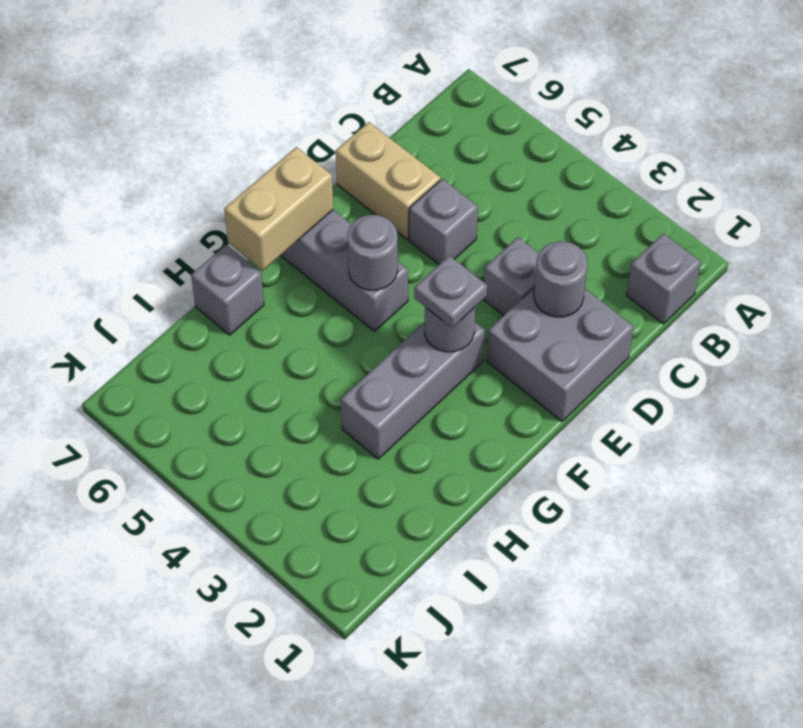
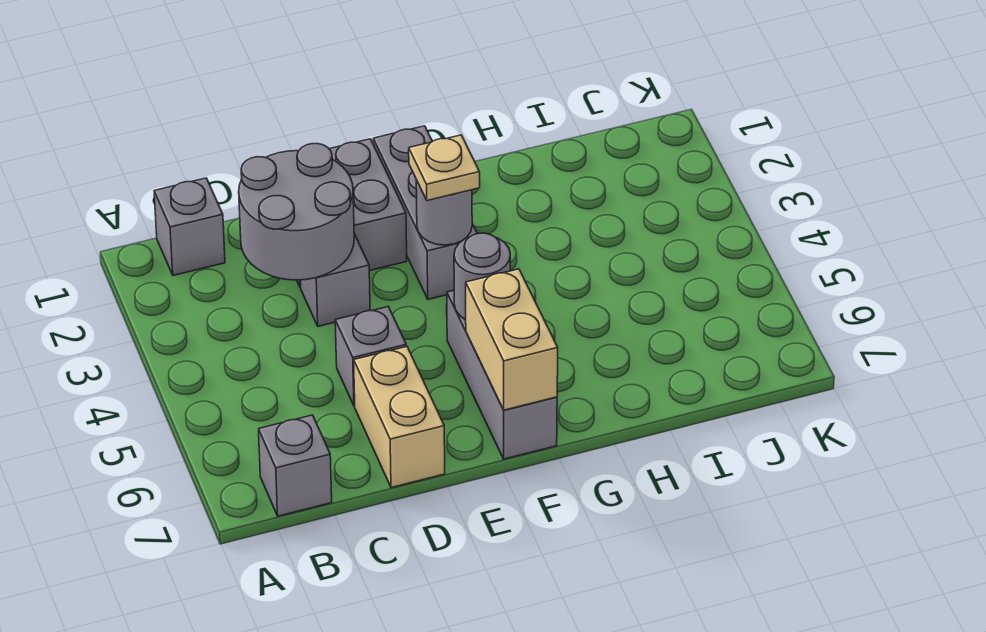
grey 1x1 round brick [534,241,587,317] -> grey 2x2 round brick [239,144,354,280]
grey 1x3 brick [341,322,485,459] -> grey 1x3 brick turned to [373,126,477,299]
grey 1x1 plate [414,256,487,328] -> tan 1x1 plate [409,135,480,201]
tan 1x2 brick [224,147,333,271] -> tan 1x2 brick turned to [466,269,558,410]
grey 1x1 brick [191,244,264,335] -> grey 1x1 brick moved to [259,415,332,516]

